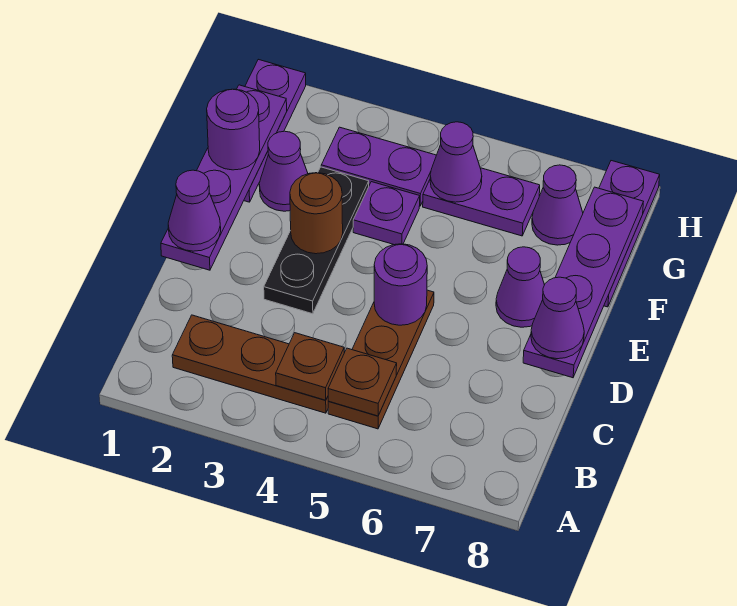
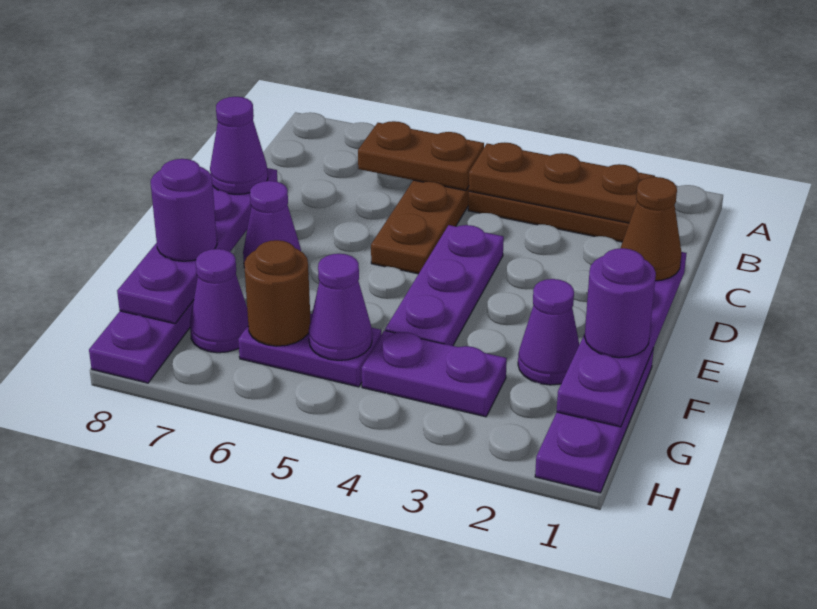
brown 1x1 plate [276,333,344,400] -> brown 1x3 plate [469,143,655,223]
brown 1x1 plate [328,348,397,416] -> brown 1x2 plate [358,121,484,191]
purple 1x1 cone [168,170,221,251] -> brown 1x1 cone [621,177,682,281]
black 1x3 plate [264,167,369,314] -> none
purple 1x1 round brick [374,244,427,325] -> purple 1x1 round brick moved to [151,159,217,261]
brown 1x1 round brick [290,173,343,254] -> brown 1x1 round brick moved to [244,240,311,346]
purple 1x1 plate [353,182,420,245] -> purple 1x3 plate [385,225,504,346]

